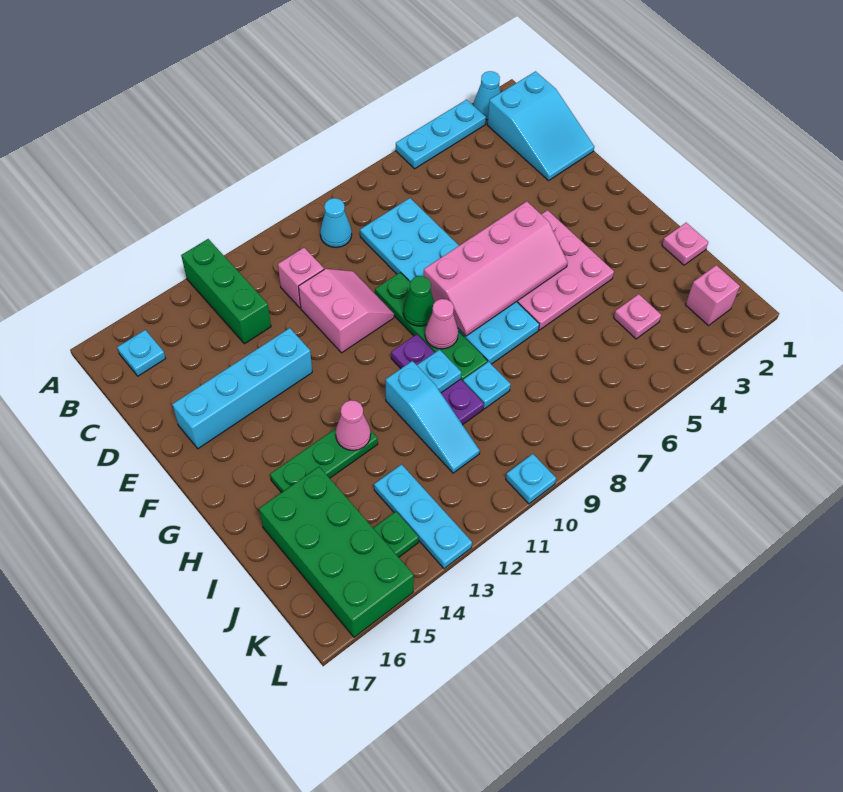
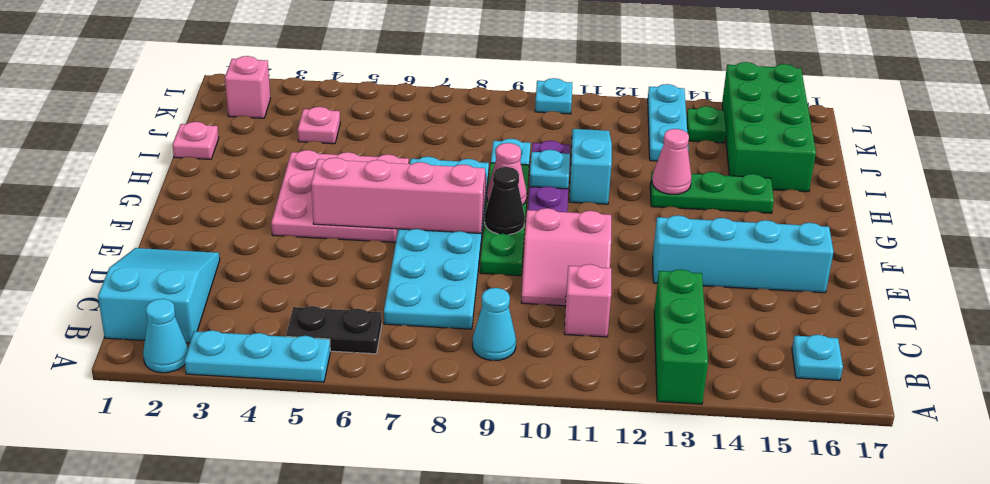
none -> black 1x2 plate [286,306,382,354]
pink 2x2 slope [299,269,394,353] -> pink 2x2 slope turned to [521,208,611,306]
green 1x1 cone [403,276,434,326] -> black 1x1 cone [484,167,525,235]

